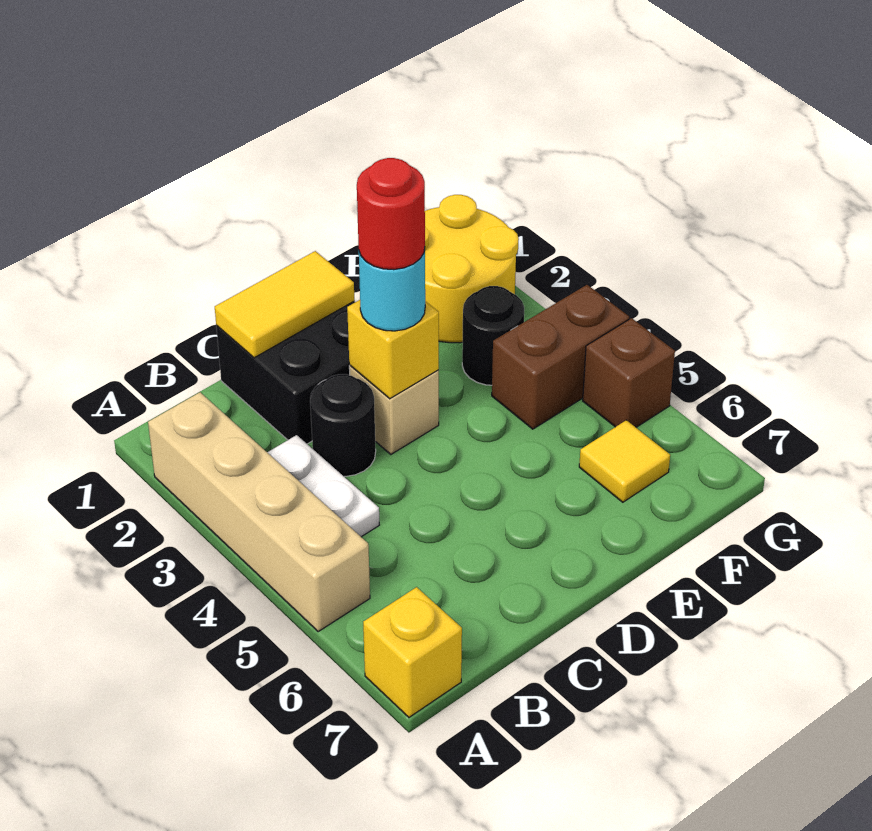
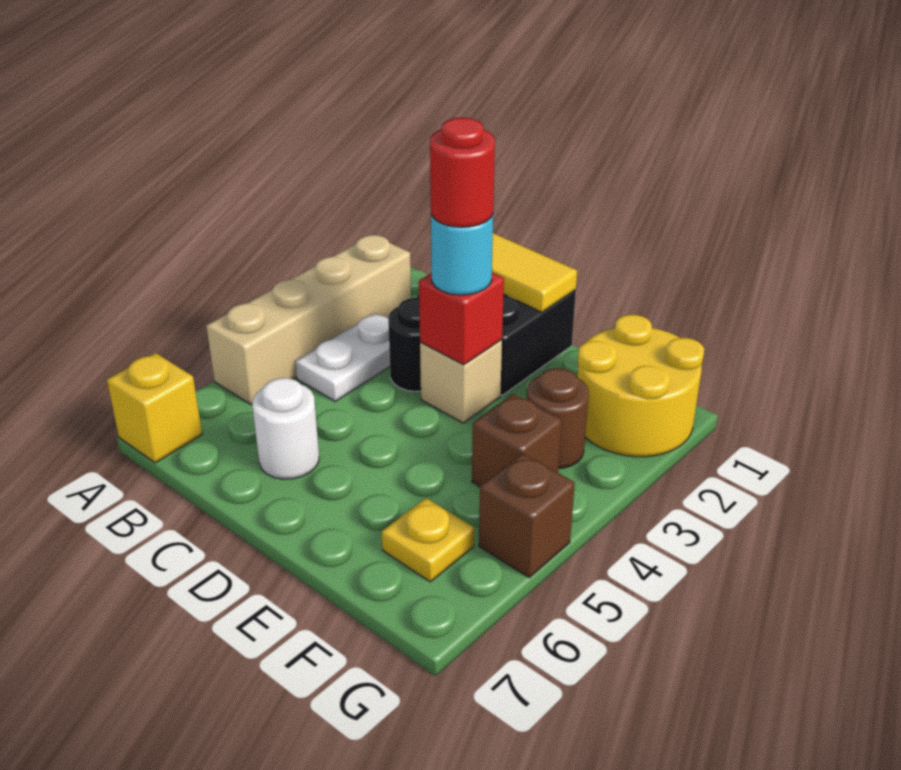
none -> white 1x1 round brick [252,378,319,479]
yellow 1x1 brick [347,300,439,399] -> red 1x1 brick [419,272,504,365]
black 1x1 round brick [462,286,524,385] -> brown 1x1 round brick [527,368,589,469]
brown 1x2 brick [492,285,629,429] -> brown 1x1 brick [472,394,562,487]
yellow 1x1 tile [579,420,670,502] -> yellow 1x1 plate [381,498,474,582]

